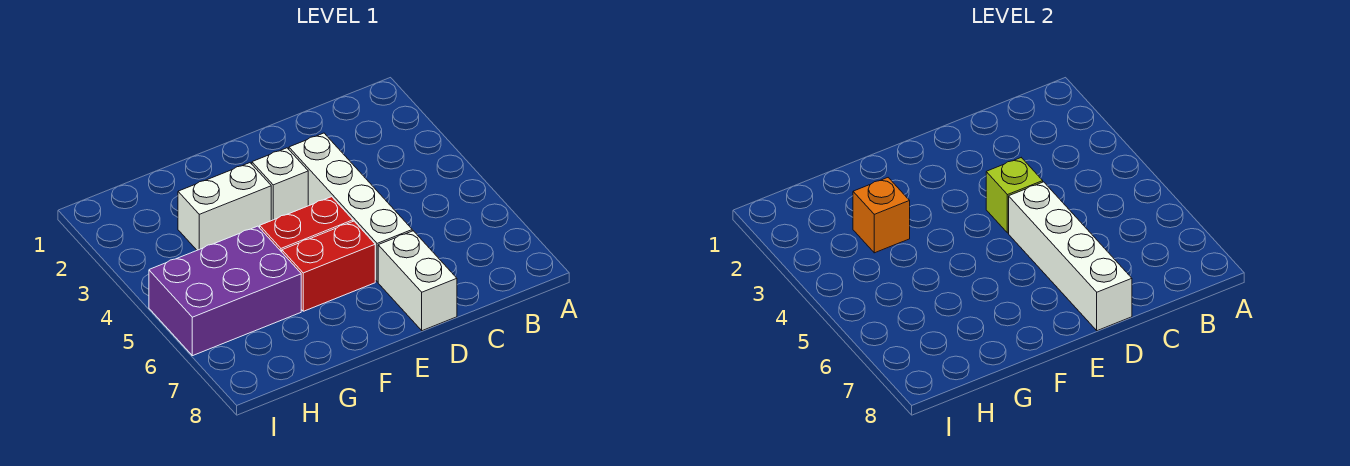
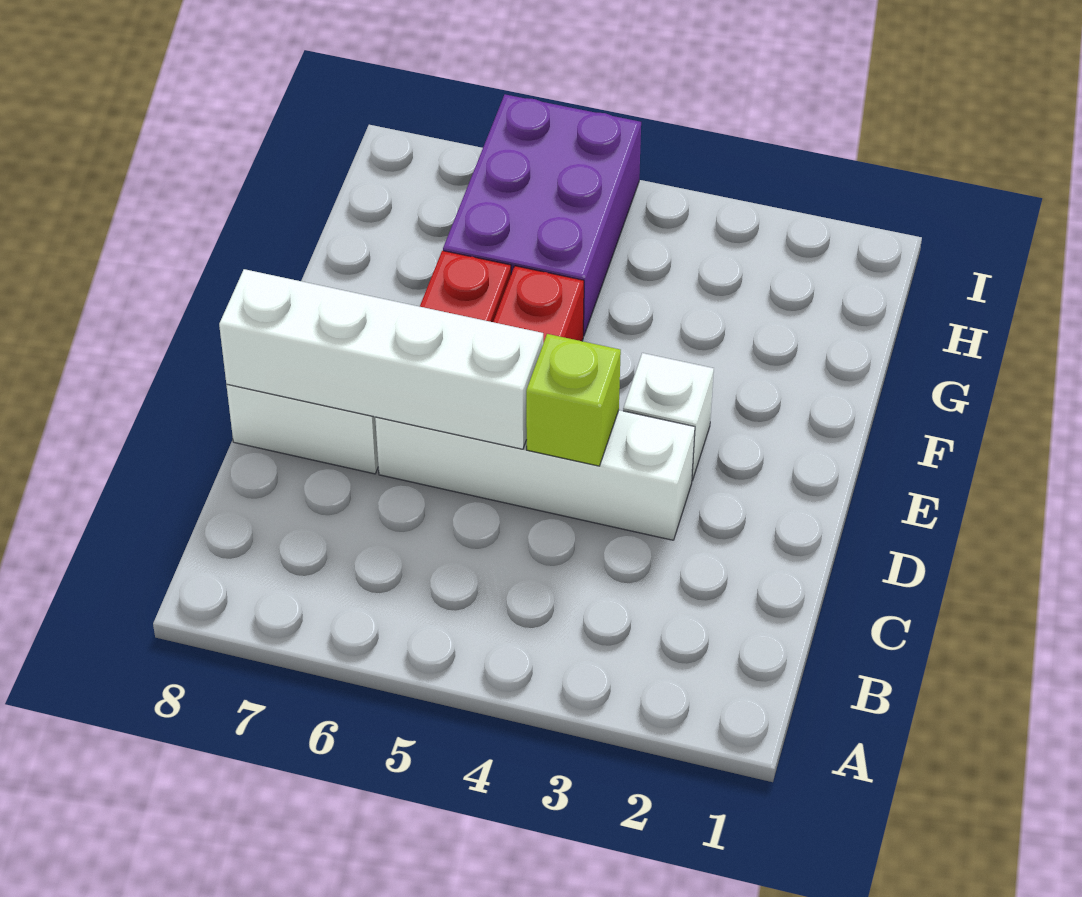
white 1x2 brick [178,163,271,250] -> none
orange 1x1 brick [853,178,910,253] -> none

